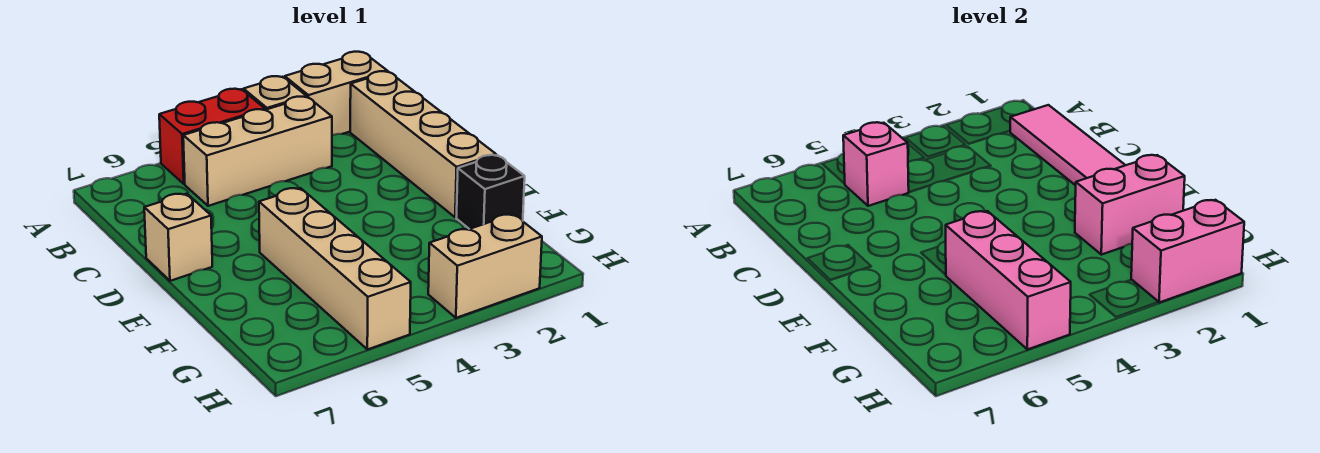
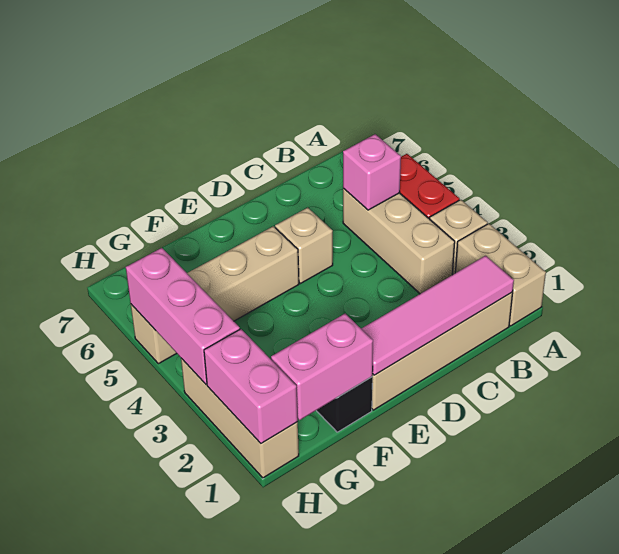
tan 1x1 brick [144,194,212,281] -> tan 1x1 brick moved to [275,208,333,283]
pink 1x2 brick [1075,155,1185,255] -> pink 1x2 brick turned to [271,314,373,420]
pink 1x3 brick [946,211,1071,350] -> pink 1x3 brick turned to [126,248,240,384]
tan 1x2 brick [428,214,542,318] -> tan 1x3 brick [181,358,299,478]

